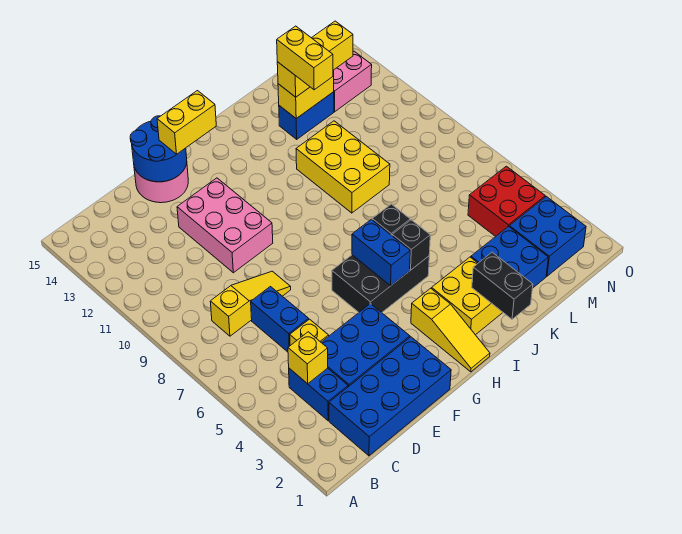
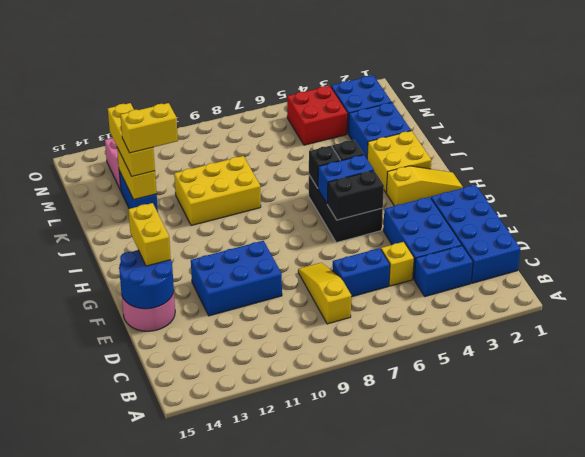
yellow 1x1 brick [288,332,328,384] -> none
pink 2x3 brick [177,178,273,273] -> blue 2x3 brick [191,241,282,316]
black 1x2 brick [472,252,533,319] -> black 1x2 brick moved to [327,170,384,220]

